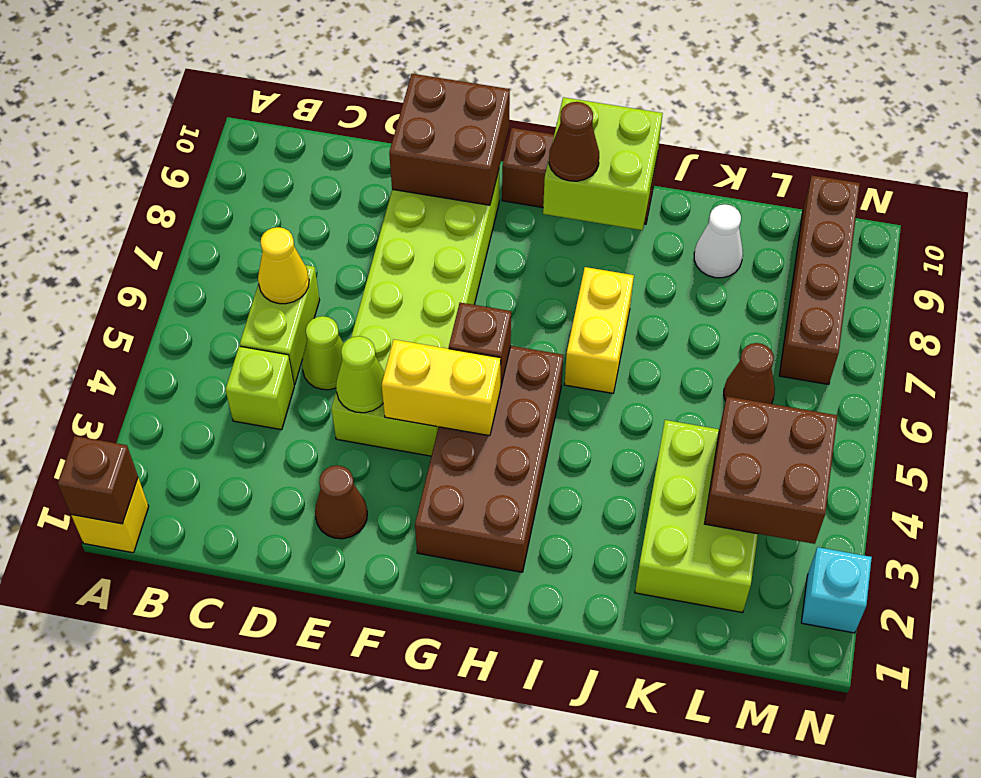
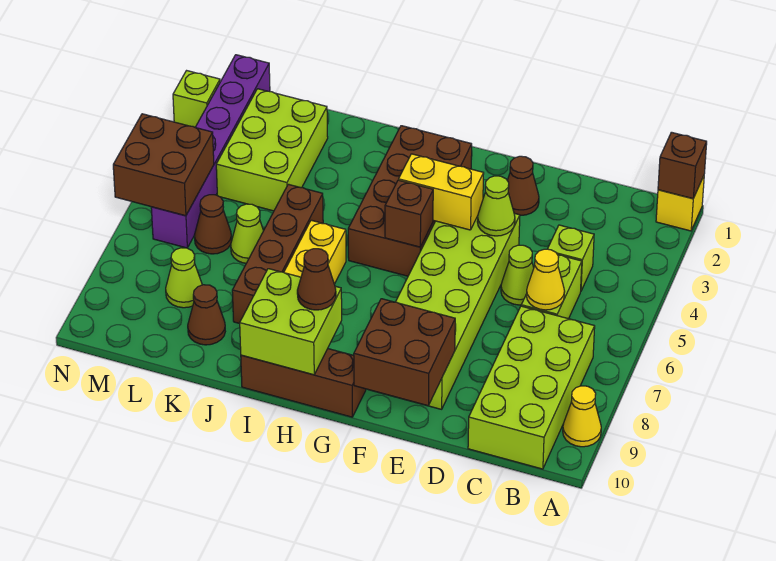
none -> yellow 1x1 cone [563,386,601,447]
none -> lime 2x4 brick [468,306,595,469]
none -> lime 1x1 cone [231,204,264,263]
white 1x1 cone [694,204,743,278] -> brown 1x1 cone [188,285,225,345]
brown 2x2 brick [705,397,837,544] -> brown 2x2 brick moved to [113,114,214,216]
none -> lime 1x1 cone [166,248,202,308]
none -> purple 1x6 brick [151,55,270,248]
brown 1x4 brick [779,176,860,385] -> brown 1x4 brick moved to [232,184,323,324]
cyan 1x1 brick [801,547,872,633] -> lime 1x1 brick [173,71,220,127]

